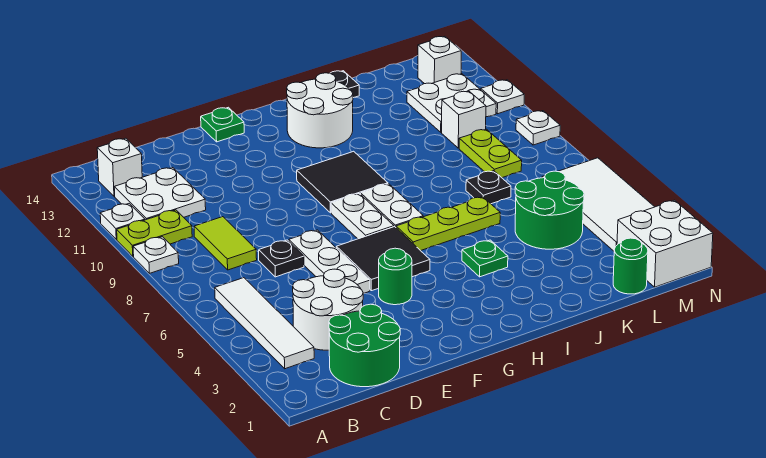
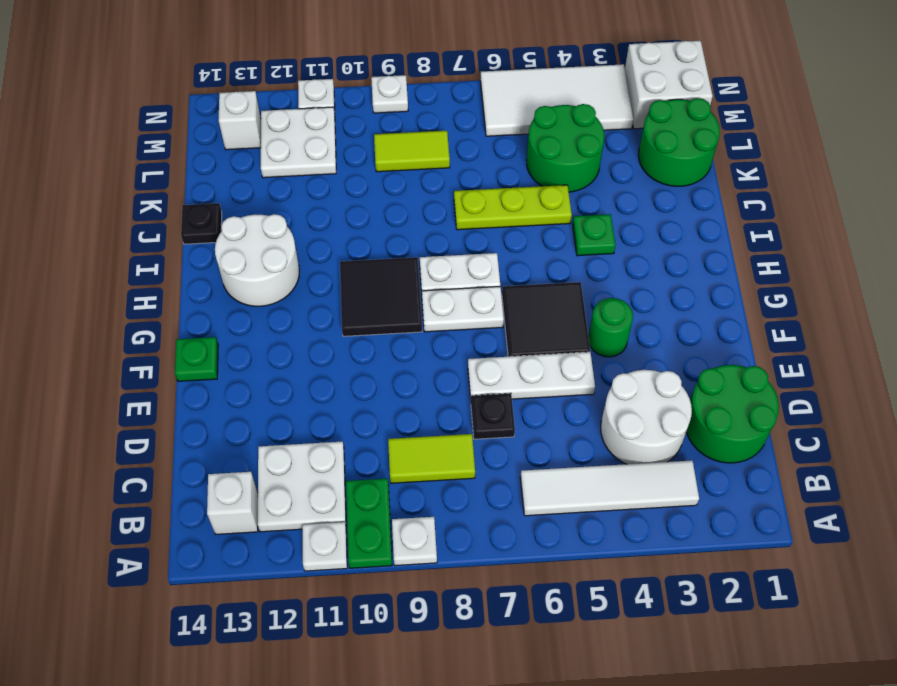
lime 1x2 plate [117,210,192,256] -> green 1x2 plate [346,478,392,568]
lime 1x3 plate [396,197,500,251] -> lime 1x3 plate turned to [454,185,572,230]
black 1x1 plate [466,171,511,204] -> none
green 1x1 round brick [613,238,648,294] -> green 2x2 round brick [638,98,720,186]
lime 1x2 plate [459,129,522,178] -> lime 1x2 tile [374,131,450,172]
white 1x1 brick [442,91,486,148] -> none

